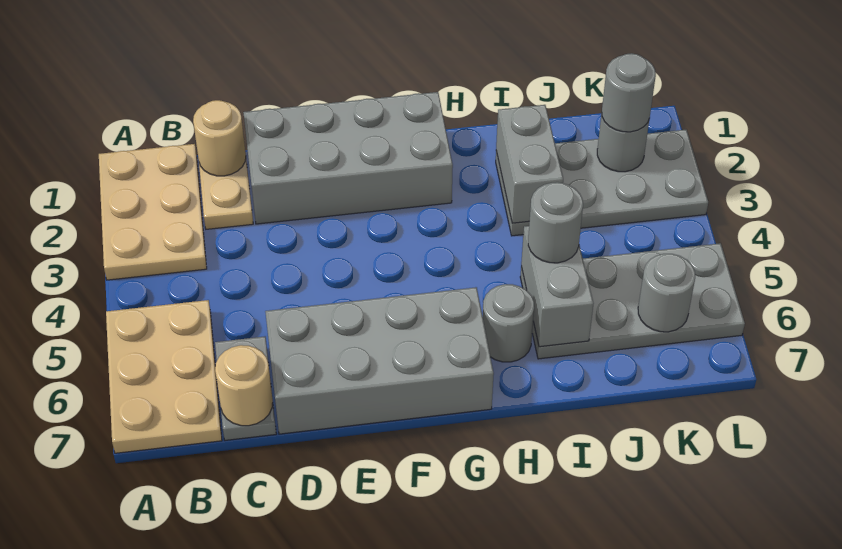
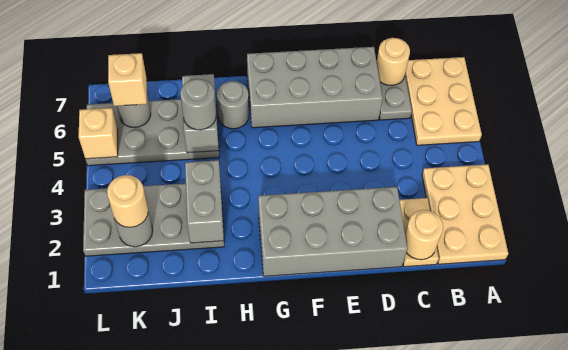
grey 1x1 round brick [602,53,656,132] -> tan 1x1 round brick [107,175,148,227]
none -> tan 1x1 brick [108,53,147,106]
none -> tan 1x1 brick [79,108,118,159]

